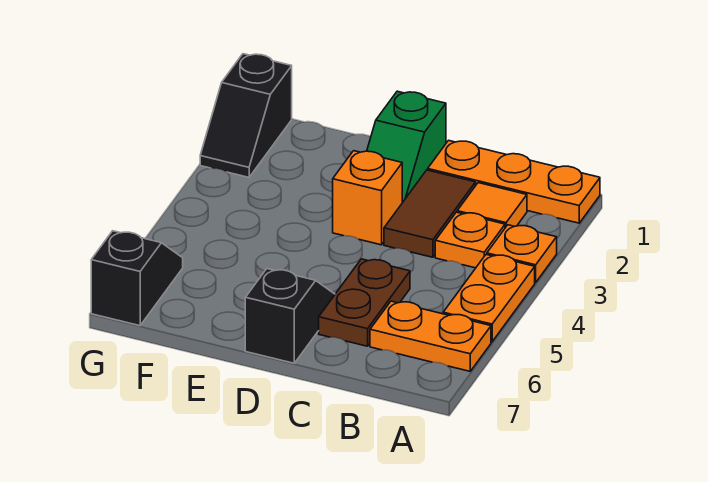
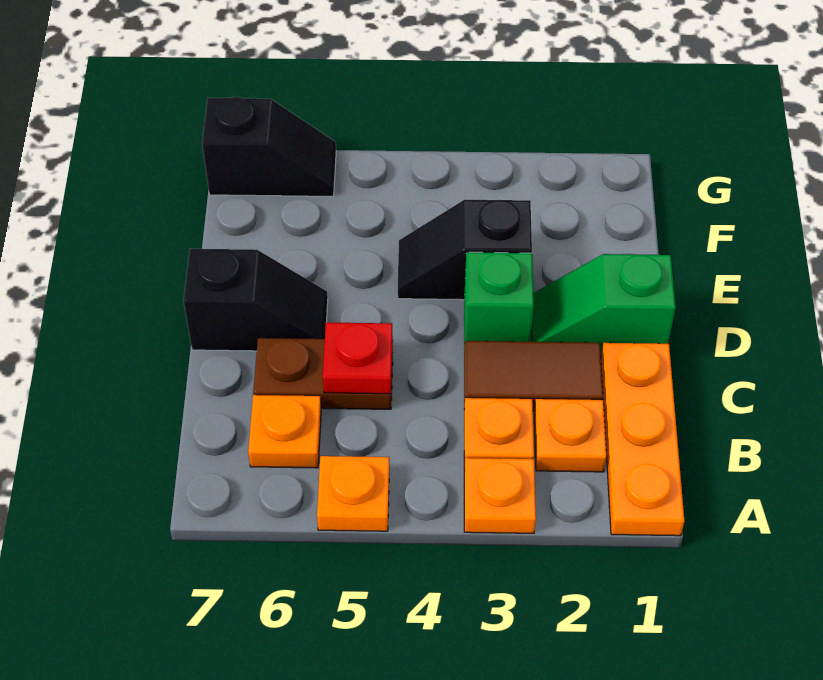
orange 1x2 plate [443,255,535,342] -> orange 1x1 plate [317,456,389,531]
orange 1x2 plate [370,301,491,371] -> orange 1x1 plate [248,395,321,468]
orange 1x1 tile [457,183,527,228] -> orange 1x1 plate [534,399,607,472]
none -> red 1x1 plate [323,323,393,394]
orange 1x1 brick [333,151,402,245] -> green 1x1 brick [464,252,534,351]
black 1x2 slope [200,54,292,177] -> black 1x2 slope moved to [398,200,532,300]

